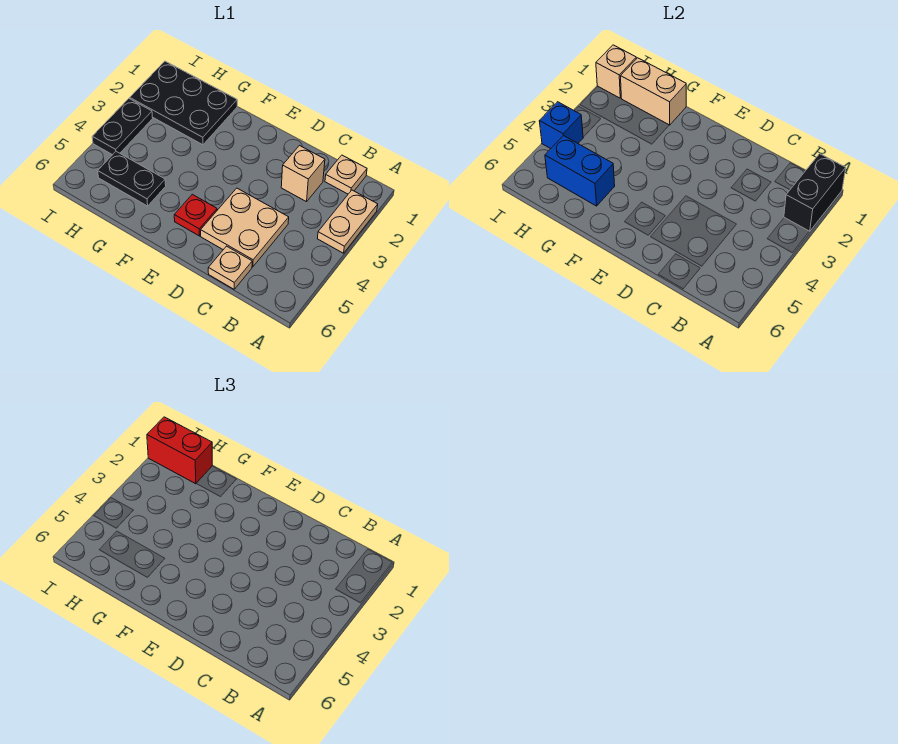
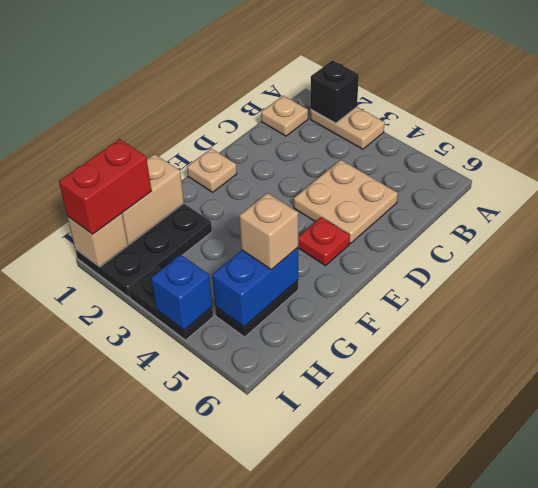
black 1x2 brick [784,154,846,231] -> black 1x1 brick [310,60,359,123]
tan 1x1 brick [281,146,325,202] -> tan 1x1 brick moved to [239,193,298,270]
tan 1x1 plate [208,246,252,289] -> tan 1x1 plate moved to [187,149,237,192]

